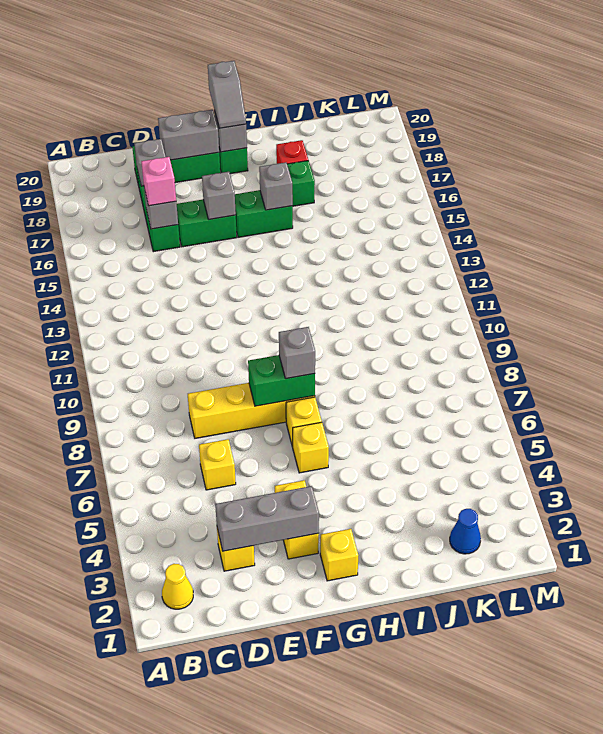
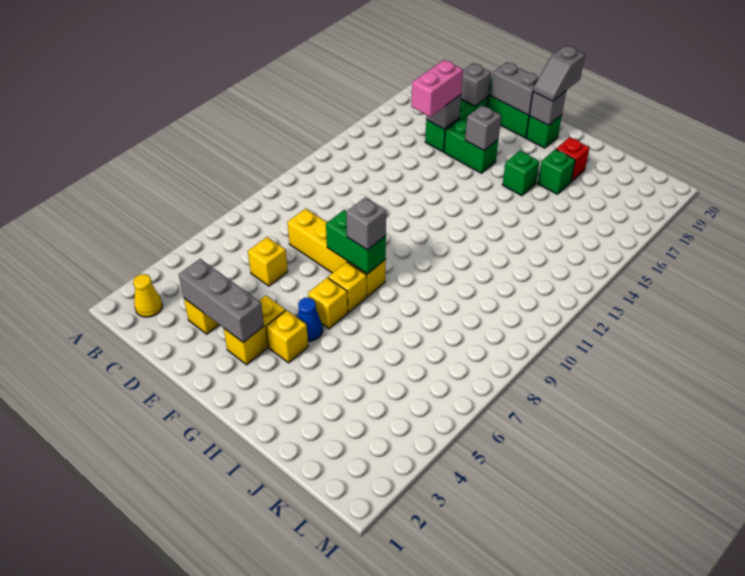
pink 1x1 brick [141,157,176,206] -> pink 1x2 brick [411,60,463,117]
yellow 1x1 brick [320,529,358,581] -> yellow 1x1 brick moved to [266,310,308,363]
green 1x2 brick [235,190,293,237] -> green 1x1 brick [503,151,540,196]
grey 1x1 brick [259,162,293,210] -> none
blue 1x1 cone [450,509,481,554] -> blue 1x1 cone moved to [297,298,323,341]

